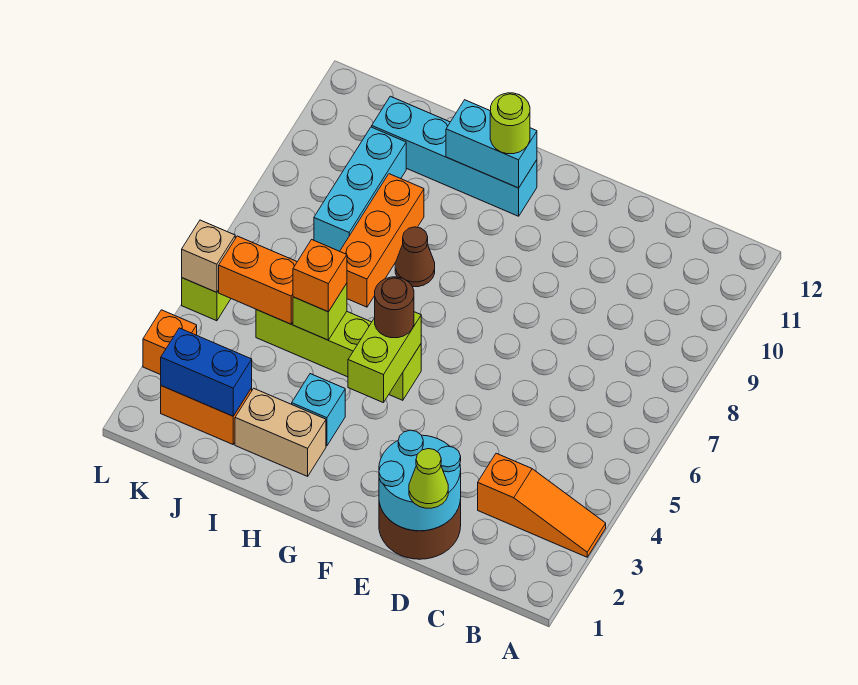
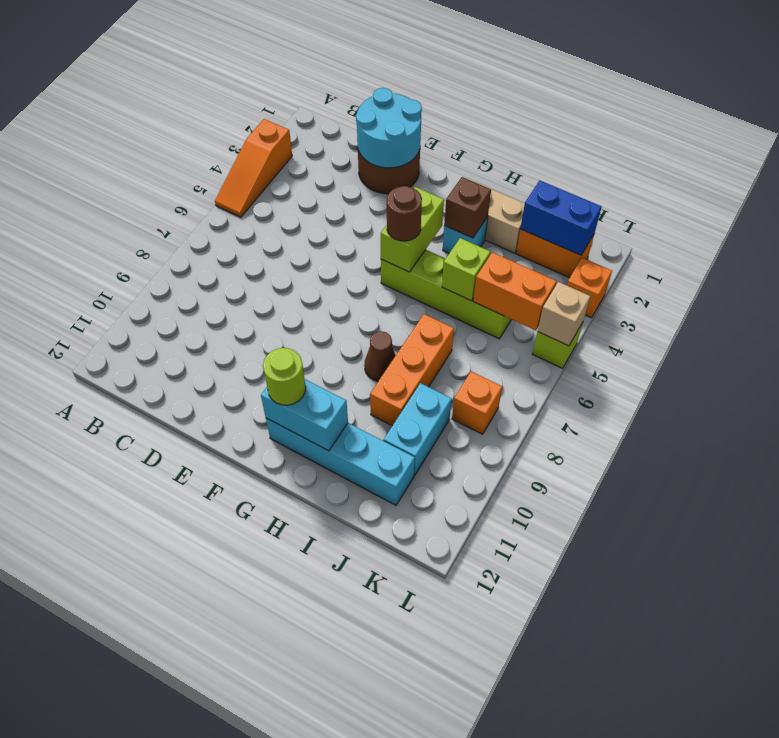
orange 1x3 slope [478,453,606,557] -> orange 1x3 slope turned to [215,119,292,217]
lime 1x1 cone [409,449,448,508] -> none
none -> brown 1x1 brick [444,177,491,238]
orange 1x1 brick [293,240,347,312] -> orange 1x1 brick moved to [452,372,502,434]
cyan 1x3 brick [314,127,406,251] -> cyan 1x2 brick [384,383,452,475]

